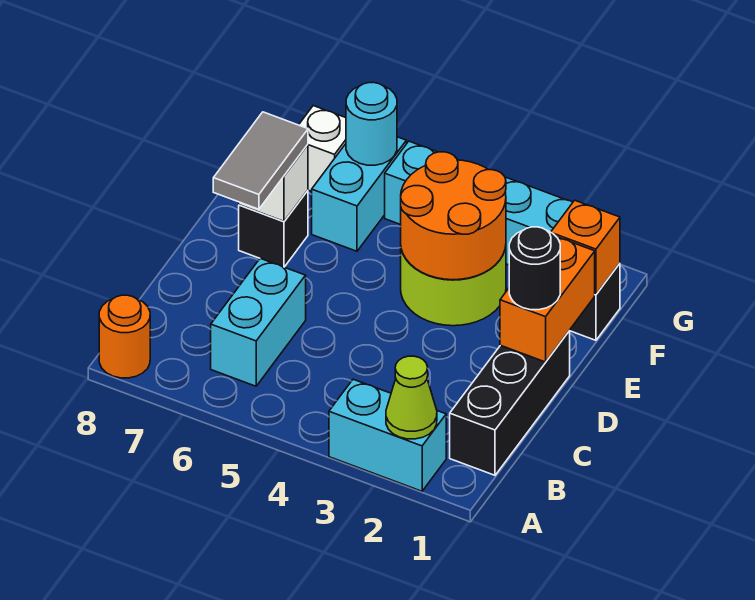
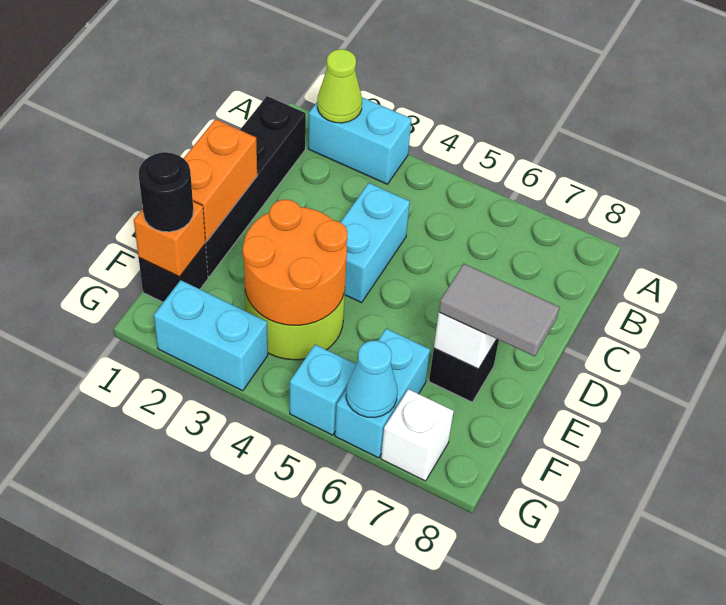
orange 1x1 round brick [99,295,150,378] -> none
black 1x3 brick [450,331,570,475] -> black 1x4 brick [205,96,306,277]
cyan 1x2 brick [211,258,306,386] -> cyan 1x2 brick moved to [340,183,410,303]
black 1x1 round brick [509,227,560,310] -> black 1x1 round brick moved to [139,152,193,232]
grey 1x2 tile [213,112,308,209] -> grey 1x2 tile turned to [439,264,559,356]
cyan 1x1 round brick [346,82,397,165] -> cyan 1x1 cone [346,341,397,418]

